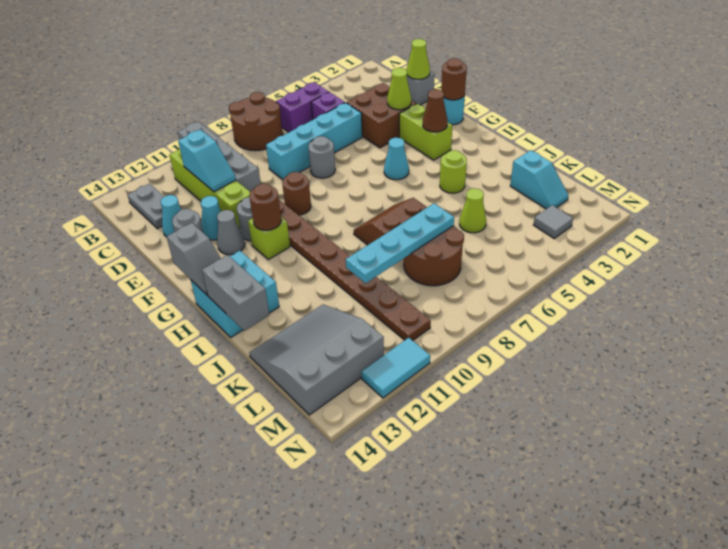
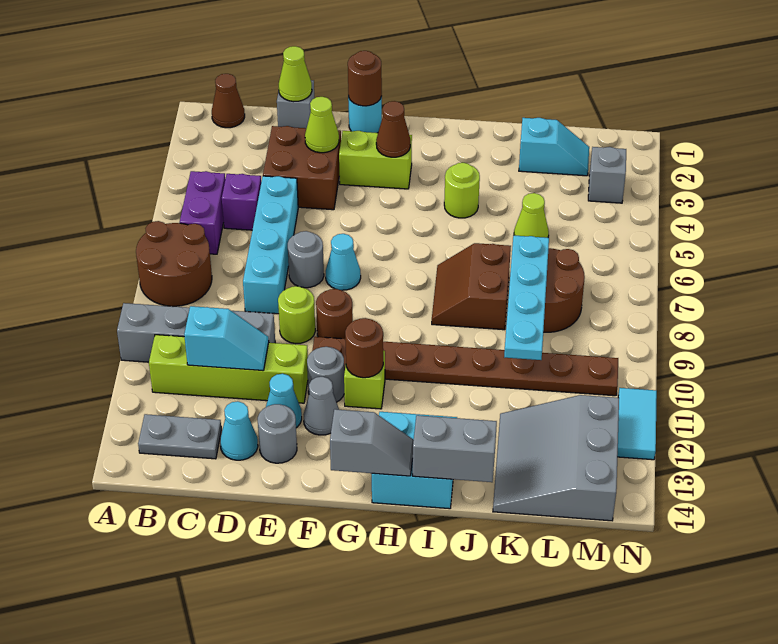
none -> brown 1x1 cone [212,74,245,128]
none -> lime 1x1 round brick [278,286,315,344]
cyan 1x1 cone [384,138,409,180] -> cyan 1x1 cone moved to [326,234,361,290]
grey 1x1 tile [534,205,573,238] -> grey 1x1 brick [588,147,626,203]

